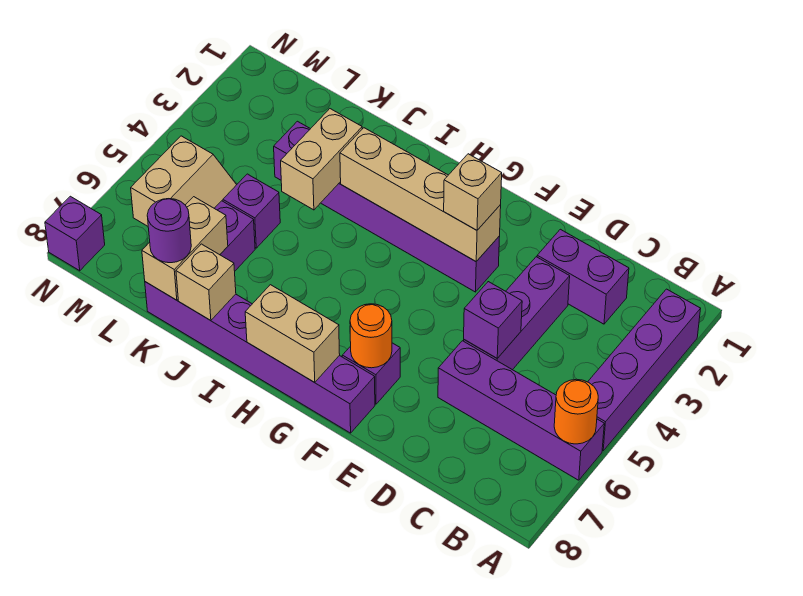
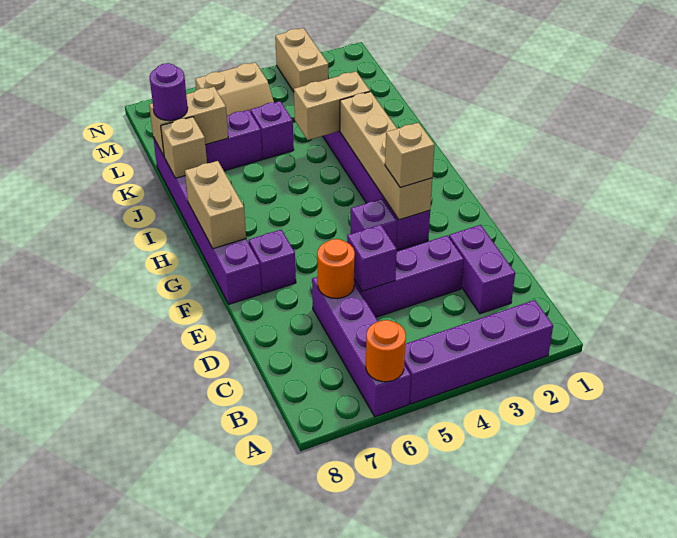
orange 1x1 round brick [350,304,392,368] -> orange 1x1 round brick moved to [317,239,355,299]
none -> tan 1x2 brick [275,28,328,92]
purple 1x1 brick [45,196,105,271] -> purple 1x1 brick moved to [351,199,397,247]

